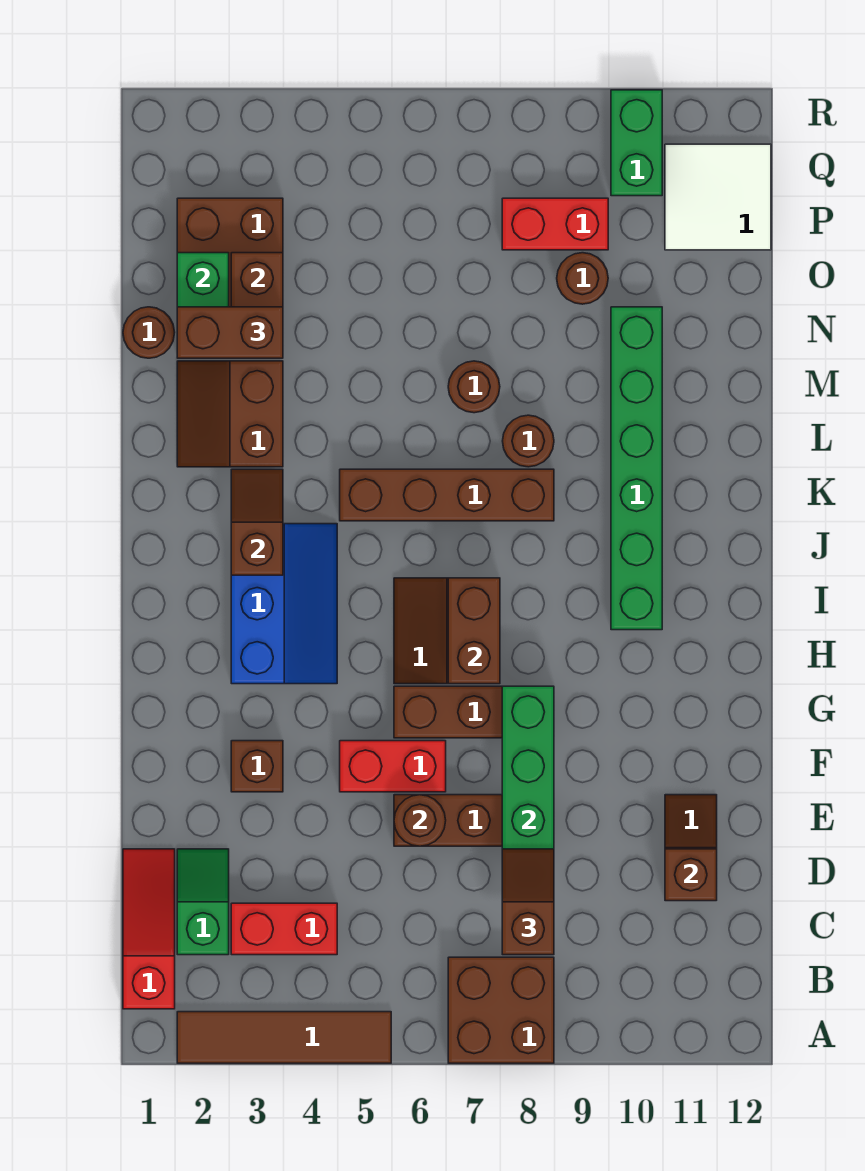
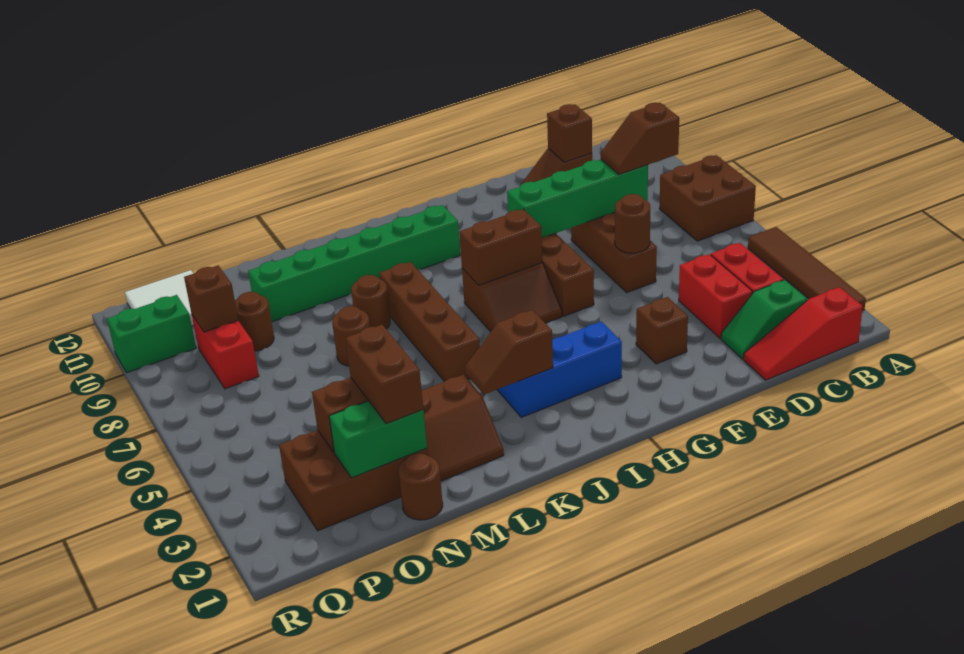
red 1x2 brick [340,741,446,792] -> red 1x2 brick moved to [679,254,752,339]
none -> brown 1x1 brick [184,265,238,332]

